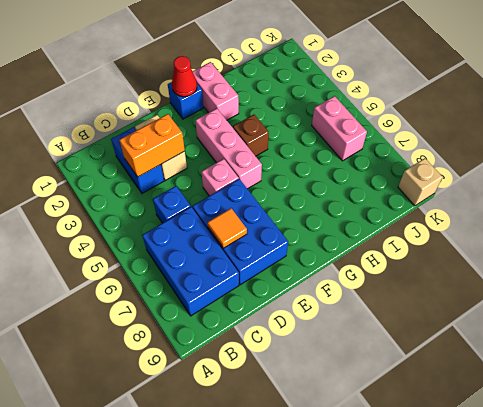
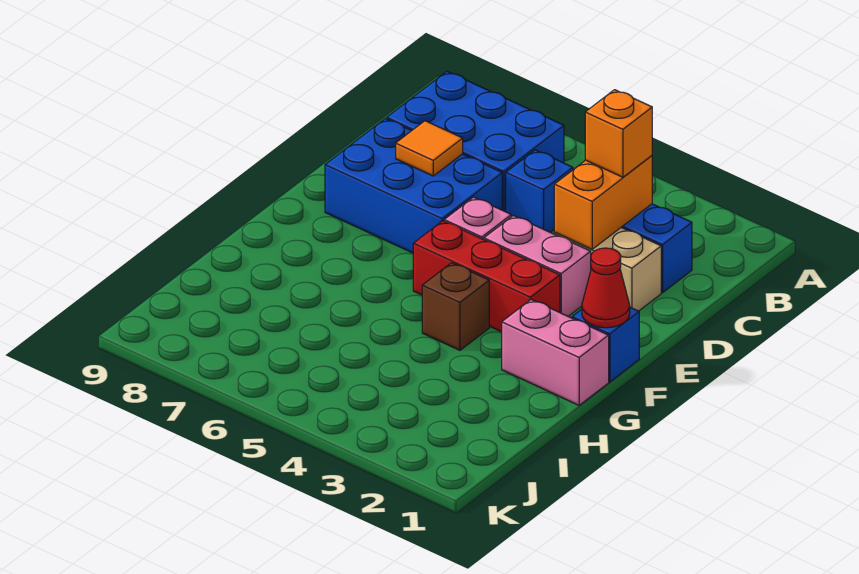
none -> orange 1x1 brick [585,90,652,177]
pink 1x3 brick [195,109,262,189] -> red 1x3 brick [413,221,560,332]
pink 1x2 brick [312,96,367,161] -> pink 1x2 brick moved to [484,216,591,316]
tan 1x1 brick [398,158,442,206] -> none

